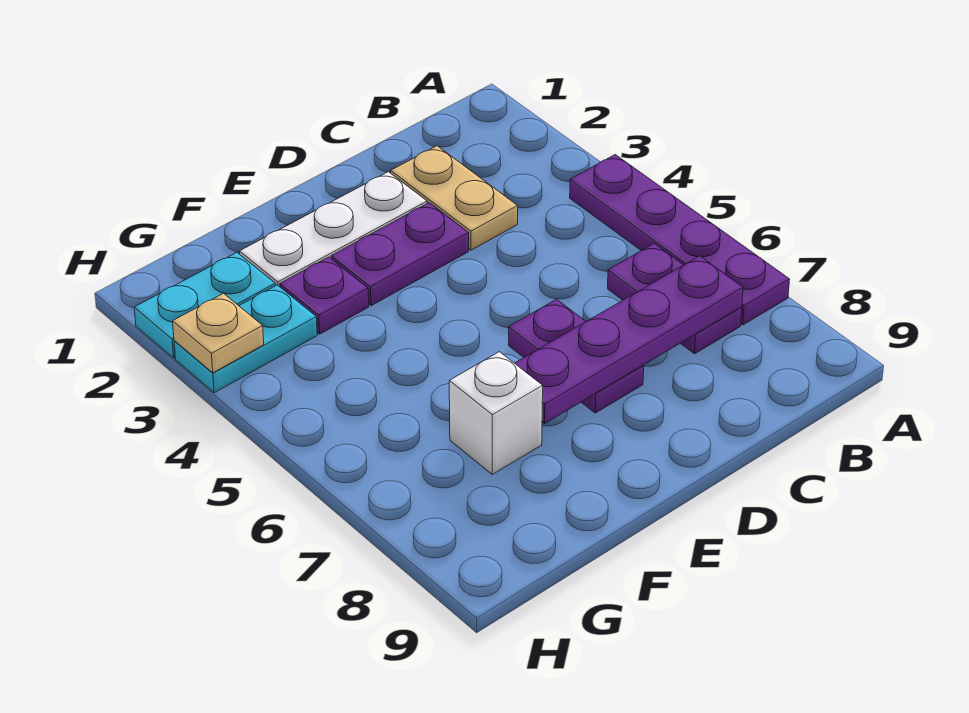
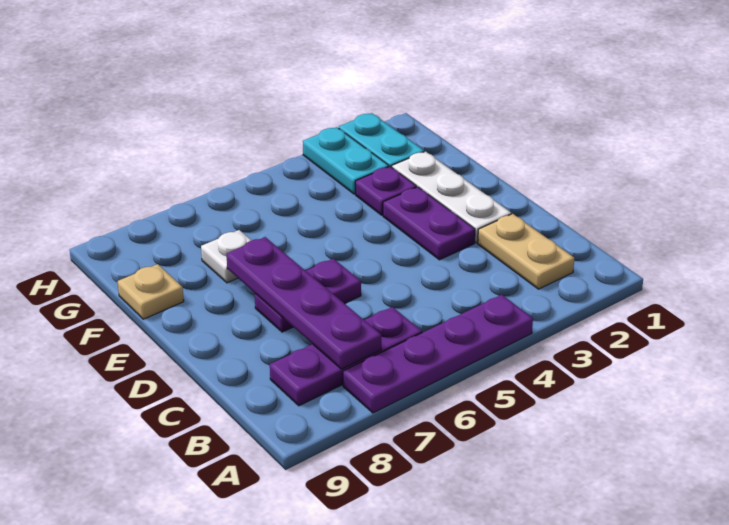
purple 1x2 plate [608,244,742,354] -> purple 1x3 plate [270,307,422,406]
tan 1x2 plate [391,146,518,250] -> tan 1x2 plate turned to [478,214,574,289]
white 1x1 brick [449,352,543,474] -> white 1x1 plate [201,230,251,283]
tan 1x1 plate [173,293,264,373] -> tan 1x1 plate moved to [118,264,184,319]

